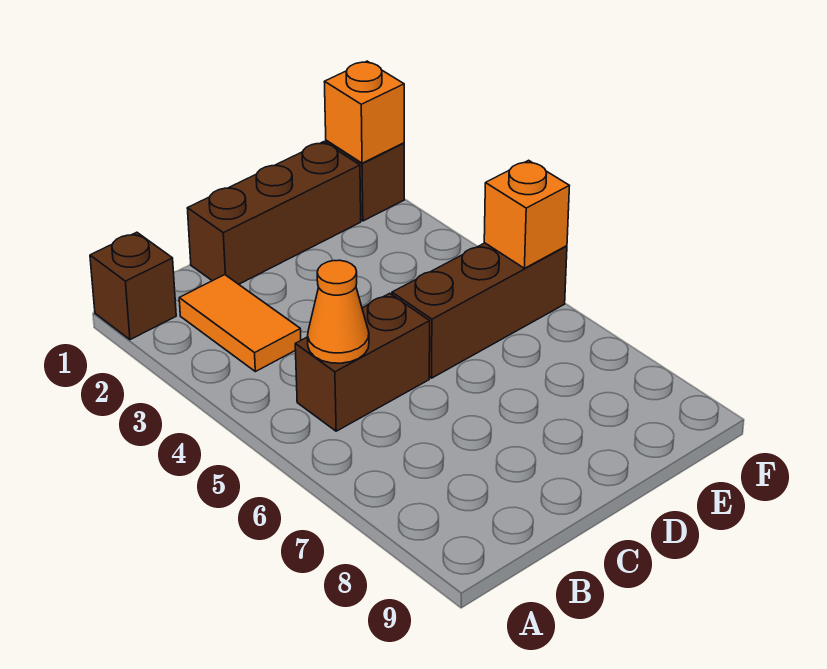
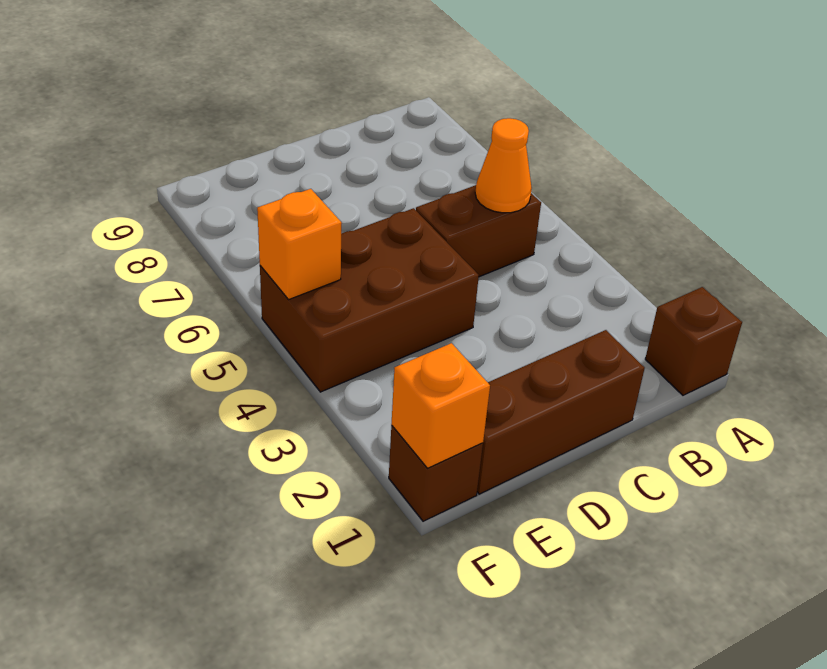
orange 1x2 tile [179,275,301,372] -> none
brown 1x3 brick [392,243,567,378] -> brown 2x3 brick [260,208,479,392]

